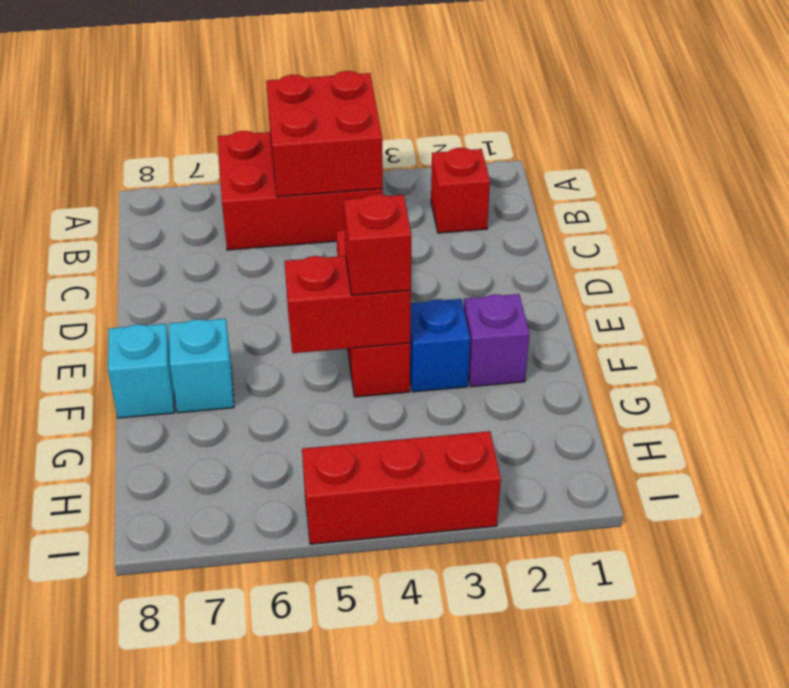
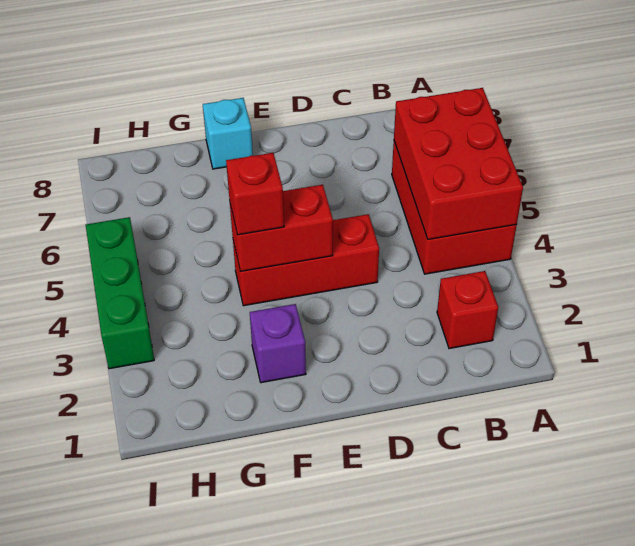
red 2x2 brick [266,71,383,197] -> red 2x3 brick [394,88,523,240]
blue 1x1 brick [410,299,470,392] -> none
red 1x2 brick [285,256,411,353] -> red 1x2 brick turned to [230,185,333,272]
cyan 1x1 brick [169,319,234,413] -> none
red 1x3 brick [302,431,501,544] -> green 1x3 brick [86,217,154,369]

